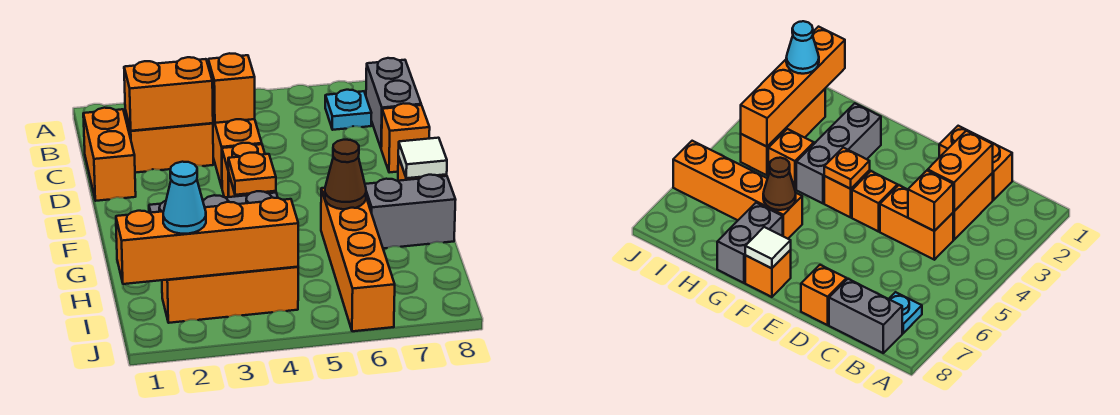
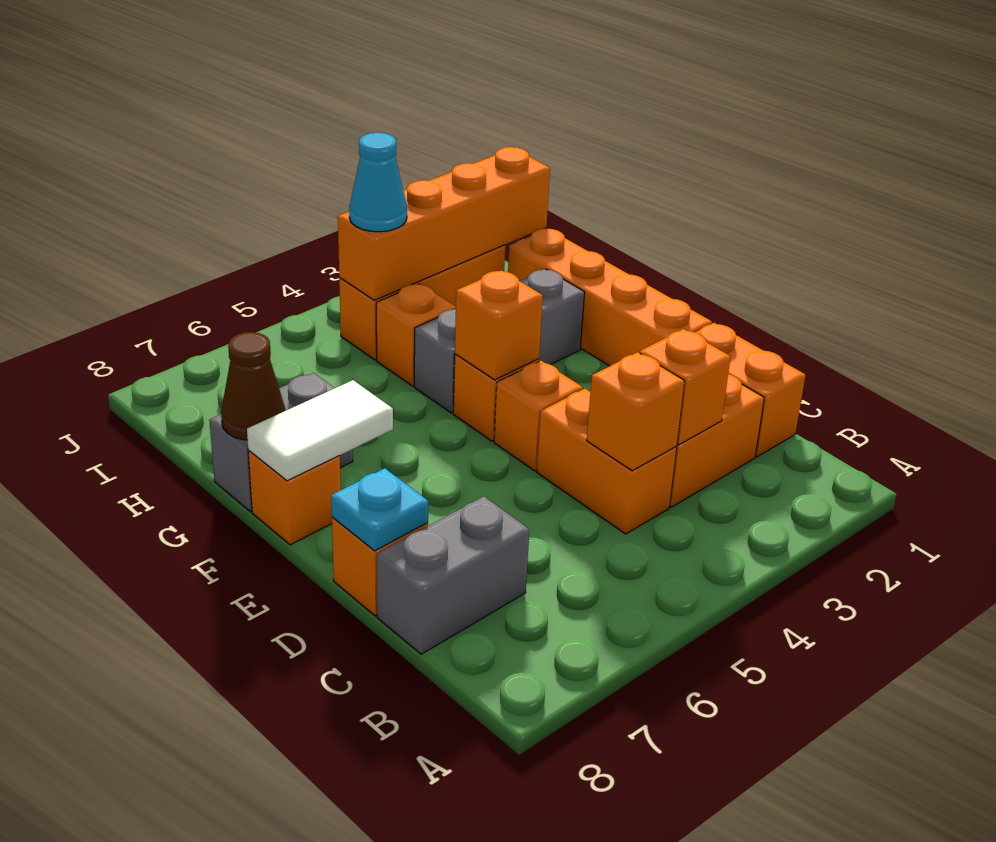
cyan 1x1 plate [325,90,371,130] -> cyan 1x1 plate moved to [331,468,428,551]
grey 1x2 brick [366,58,421,147] -> grey 1x2 brick turned to [377,496,529,654]
orange 1x2 brick [124,57,213,131] -> orange 1x1 brick [640,329,731,445]
orange 1x1 plate [228,153,276,195] -> orange 1x1 brick [455,270,543,380]
white 1x1 tile [398,138,447,178] -> white 1x2 tile [247,380,393,481]
orange 1x4 brick [321,188,395,331] -> orange 1x4 brick moved to [508,229,712,366]
brown 1x1 cone [325,140,366,209] -> brown 1x1 cone moved to [221,332,286,440]
cyan 1x1 cone [163,162,206,234] -> cyan 1x1 cone moved to [349,133,407,232]

